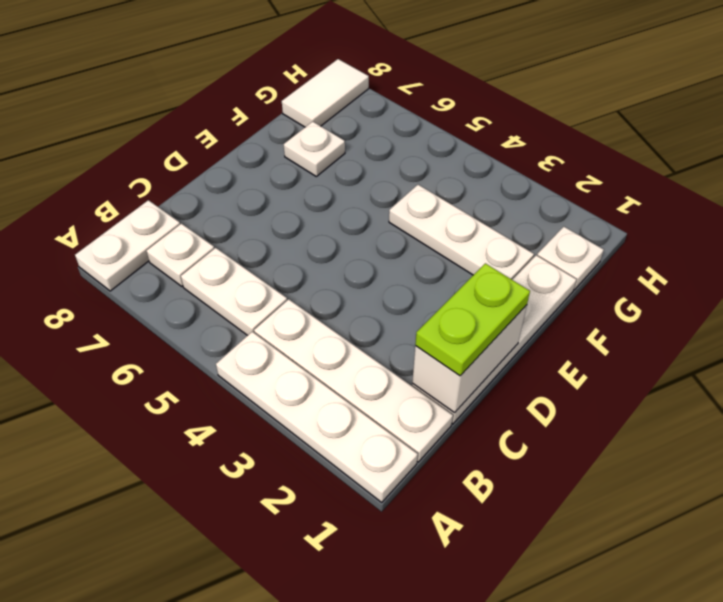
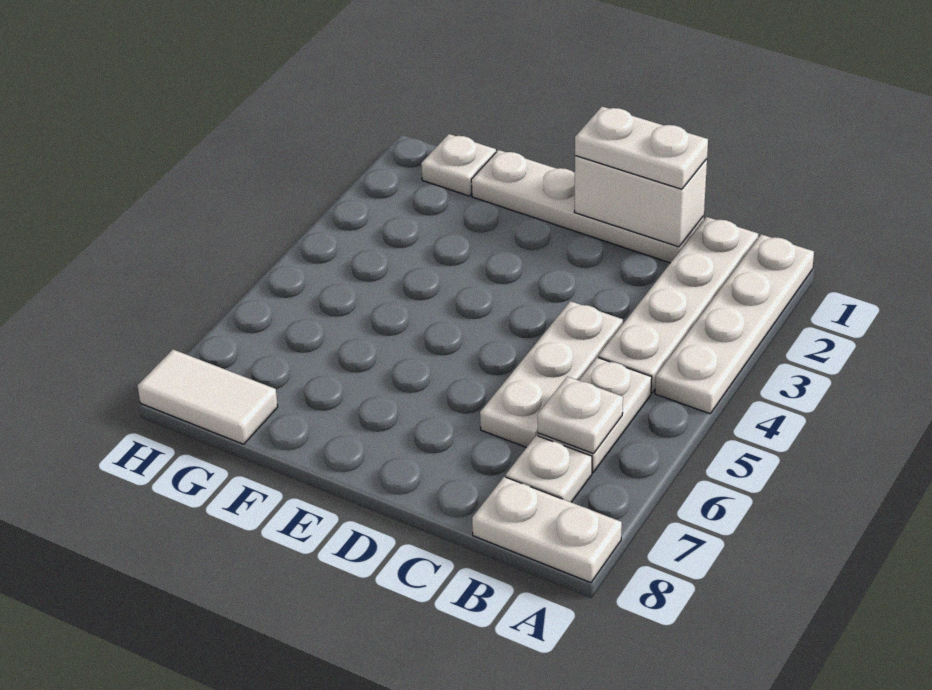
lime 1x2 plate [415,263,530,376] -> white 1x2 plate [575,107,708,189]
white 1x3 plate [389,185,534,279] -> white 1x3 plate moved to [480,301,623,448]
white 1x1 plate [284,122,345,176] -> white 1x1 plate moved to [538,376,623,454]

